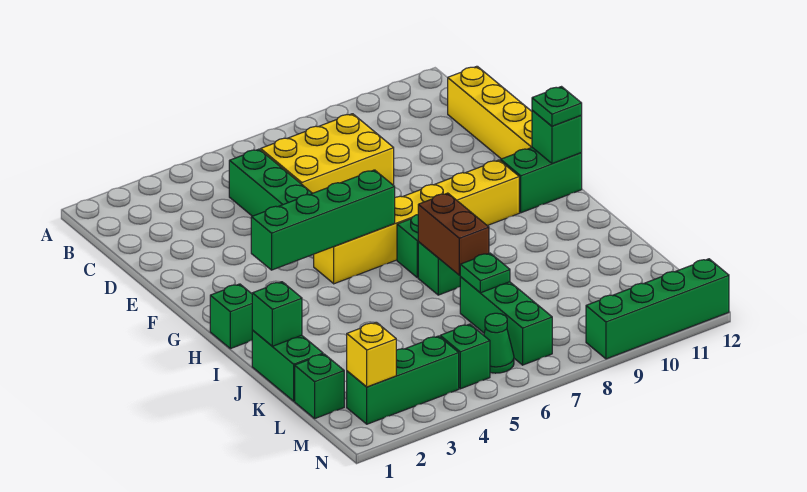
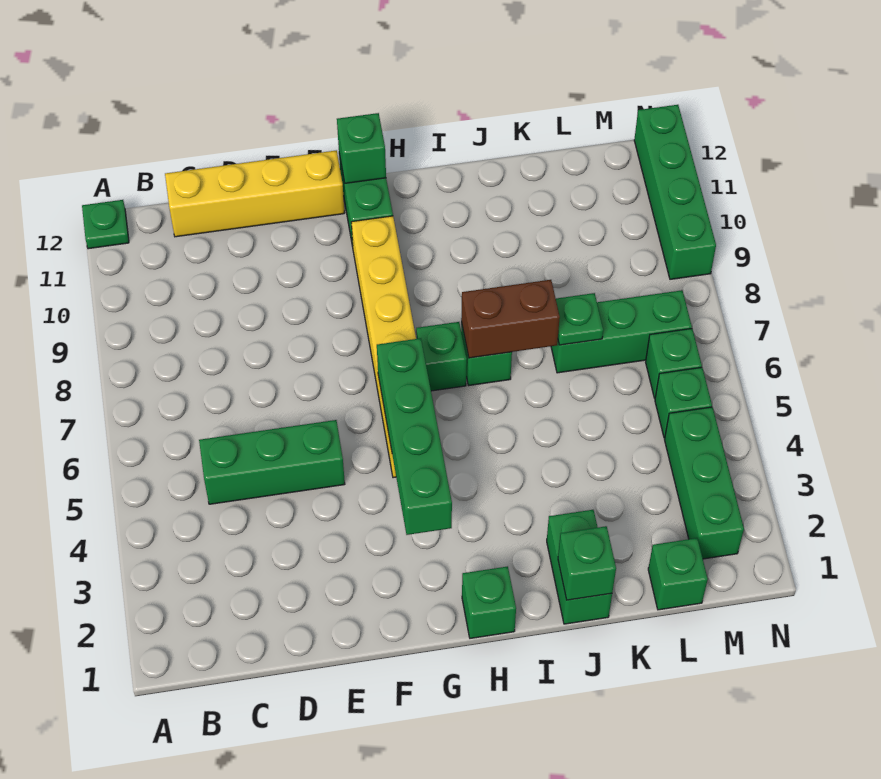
yellow 2x3 brick [261,114,394,193] -> none
green 1x1 plate [532,87,582,126] -> green 1x1 plate moved to [82,200,129,249]
green 1x2 brick [252,330,323,401] -> green 1x2 brick turned to [547,510,612,624]
yellow 1x1 brick [347,322,396,387] -> none
green 1x1 cone [484,313,514,373] -> green 1x1 brick [646,329,702,398]

